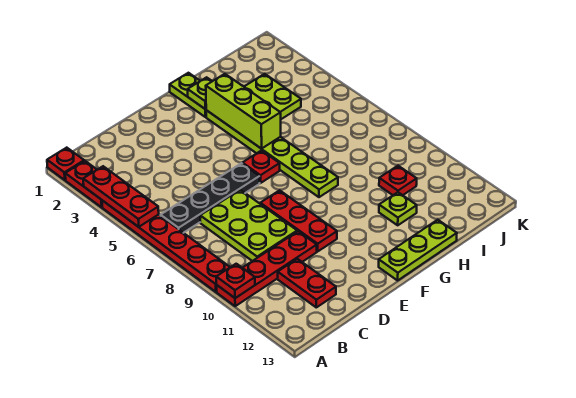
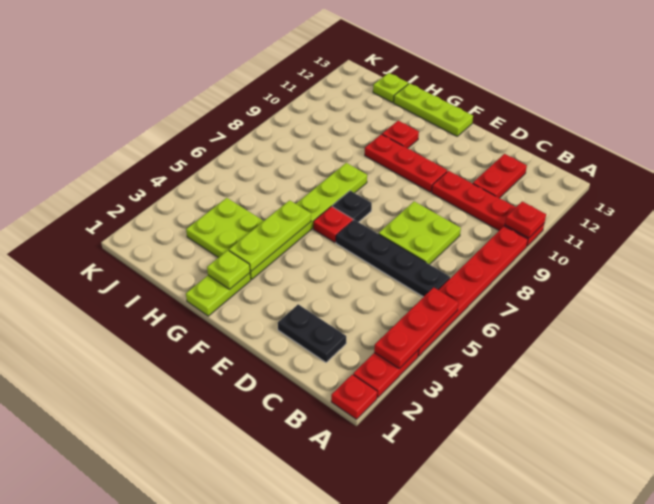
none -> black 1x2 plate [278,304,346,362]
lime 2x3 plate [200,190,297,261] -> lime 2x2 plate [379,201,461,264]
red 1x3 plate [260,190,337,251] -> red 1x3 plate turned to [365,134,447,192]
none -> black 1x1 plate [332,191,372,222]
lime 1x3 brick [206,74,281,149] -> lime 1x3 plate [229,200,311,271]
lime 1x1 plate [379,192,417,225] -> lime 1x1 plate moved to [373,73,408,103]
red 1x1 plate [379,166,417,195] -> red 1x1 plate moved to [382,120,419,148]

